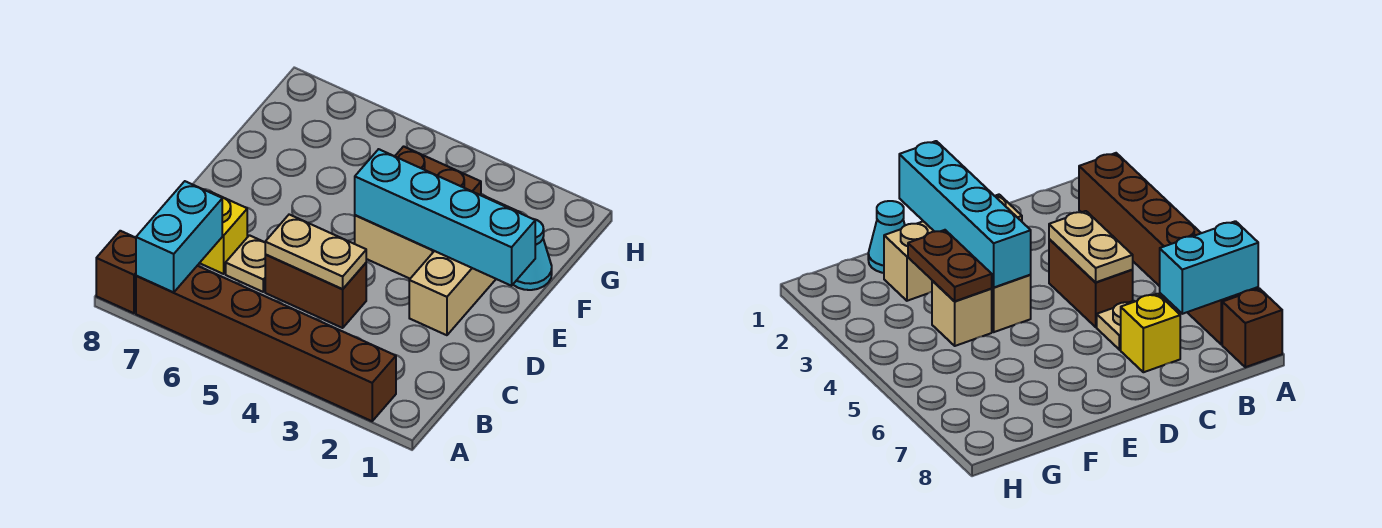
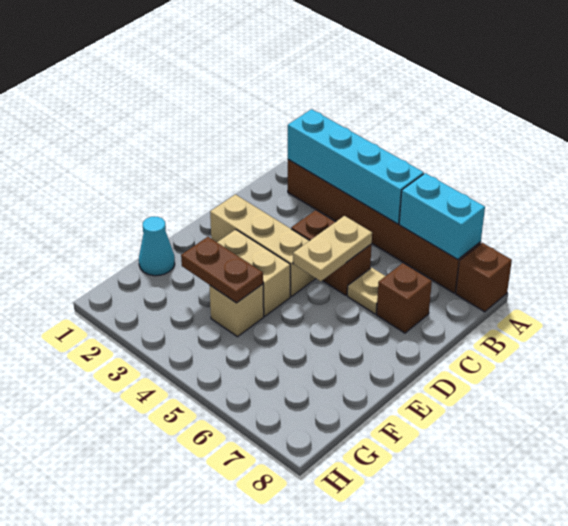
cyan 1x2 brick [136,181,222,292] -> cyan 1x2 brick turned to [399,173,485,259]
tan 1x2 plate [265,215,366,289] -> tan 1x2 plate turned to [293,216,372,281]
yellow 1x1 brick [200,191,247,274] -> brown 1x1 brick [376,263,432,333]
tan 1x3 brick [409,196,520,335] -> tan 1x3 brick turned to [210,194,316,297]
cyan 1x4 brick [355,149,535,286] -> cyan 1x4 brick moved to [288,109,424,224]

